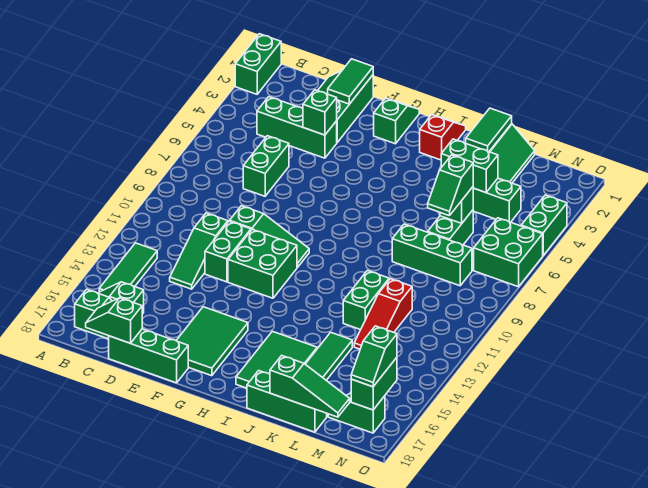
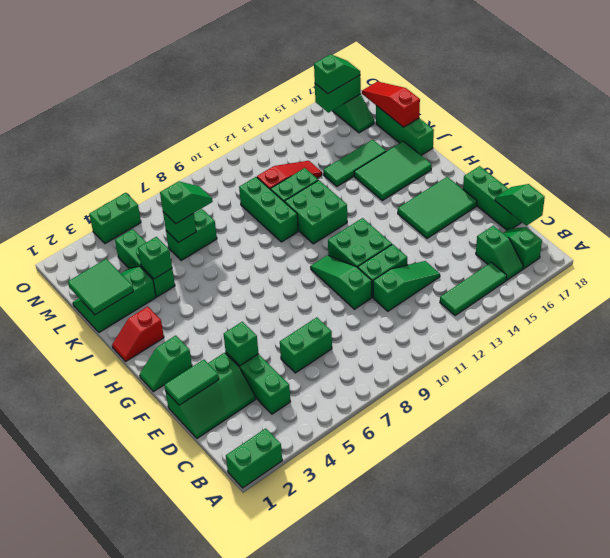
green 1x2 slope [86,298,142,343] -> green 1x2 slope turned to [495,184,545,226]
green 1x2 tile [466,108,512,152] -> green 2x2 tile [68,259,133,315]
green 1x2 brick [441,139,498,193] -> green 1x1 brick [138,237,172,279]
green 1x3 brick [392,224,472,286] -> green 1x3 brick moved to [239,177,298,242]
green 1x3 slope [270,356,350,417] -> red 1x3 slope [362,82,420,127]
green 2x2 brick [474,218,543,287] -> green 2x2 brick moved to [285,180,347,244]

